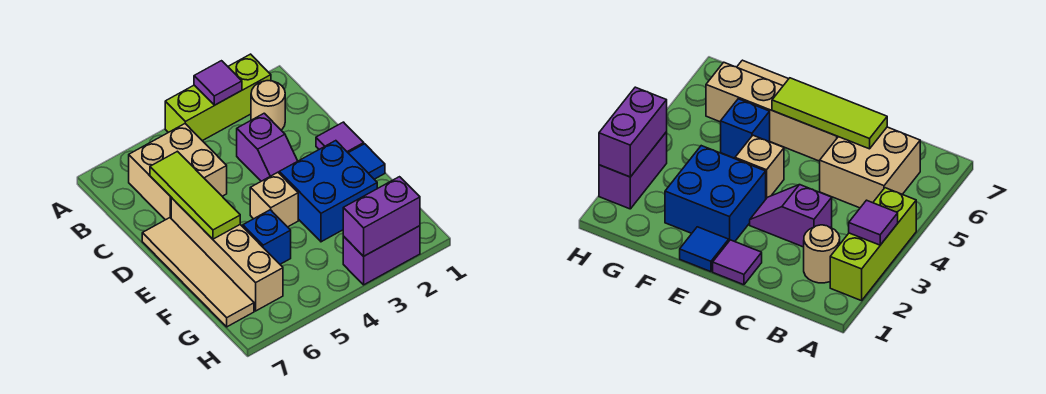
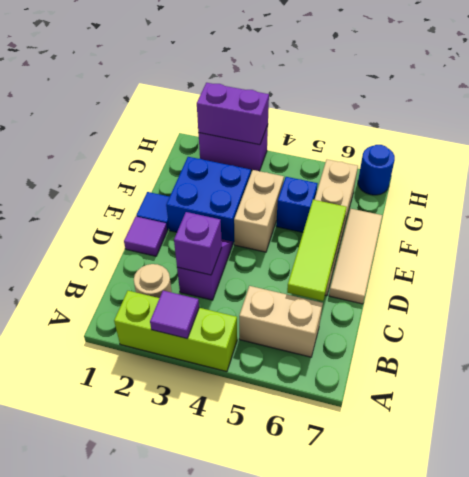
tan 2x2 brick [129,124,227,220] -> tan 1x2 brick [239,286,323,357]
none -> purple 1x1 brick [174,212,222,275]
tan 1x4 tile [142,218,254,327] -> tan 1x3 tile [329,209,382,304]
tan 1x1 brick [250,172,298,227] -> tan 1x2 brick [234,170,284,252]
none -> blue 1x1 round brick [358,145,395,195]

